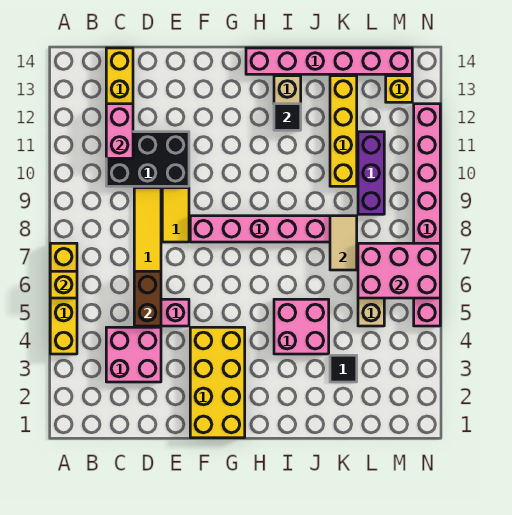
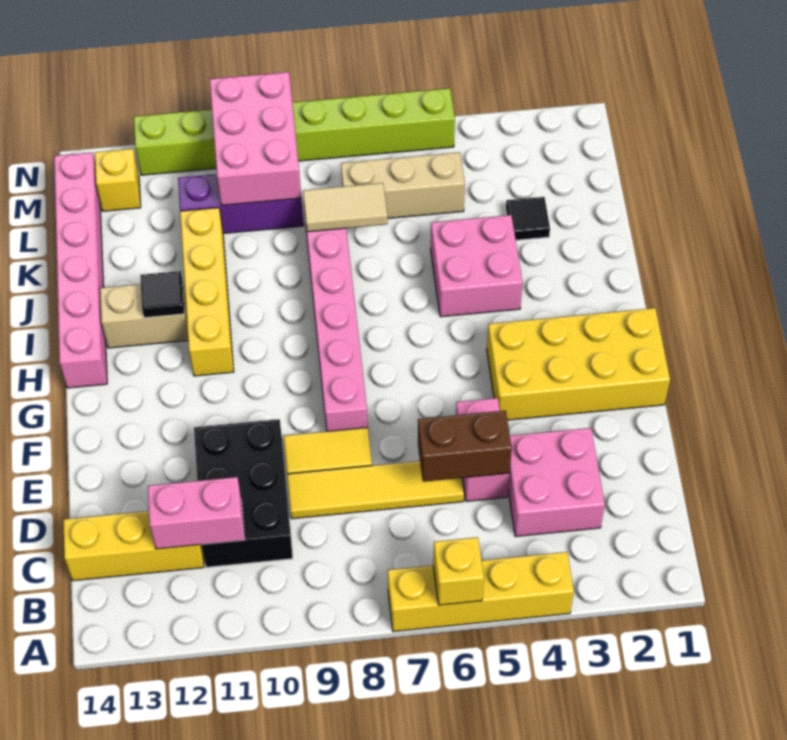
yellow 1x4 brick [330,76,357,186] -> yellow 1x4 brick turned to [180,208,234,376]
pink 2x3 brick [358,243,440,298] -> pink 2x3 brick moved to [210,72,301,205]
pink 1x8 brick [414,104,440,326] -> lime 1x8 brick [134,88,455,175]

